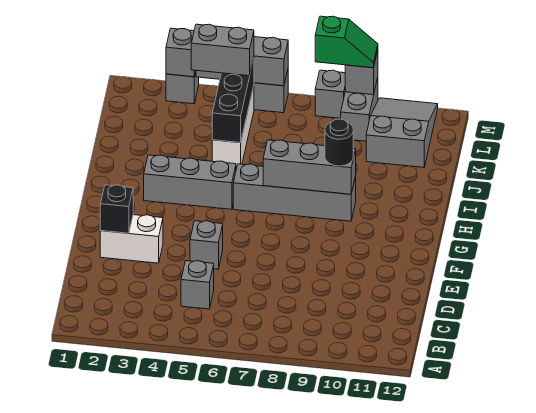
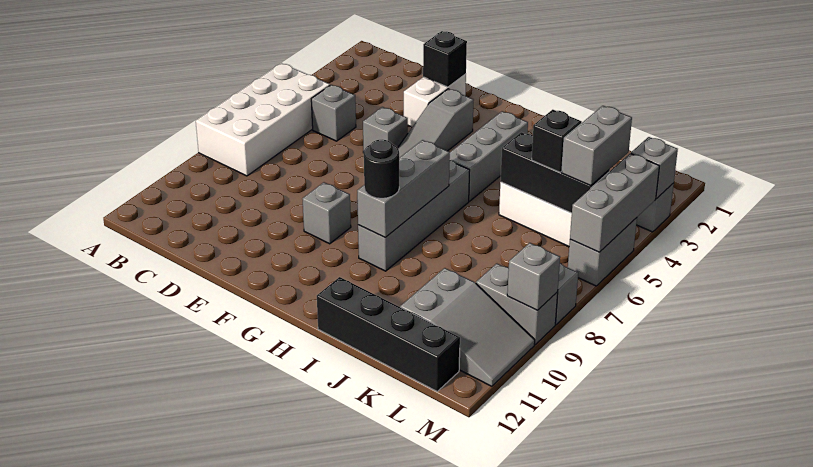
none -> white 2x4 brick [196,63,330,176]
none -> grey 1x3 slope [398,89,474,158]
none -> grey 1x1 brick [302,182,351,244]
none -> black 1x4 brick [317,277,460,391]
none -> black 1x1 brick [532,110,582,172]
green 1x2 slope [315,16,378,68] -> none

